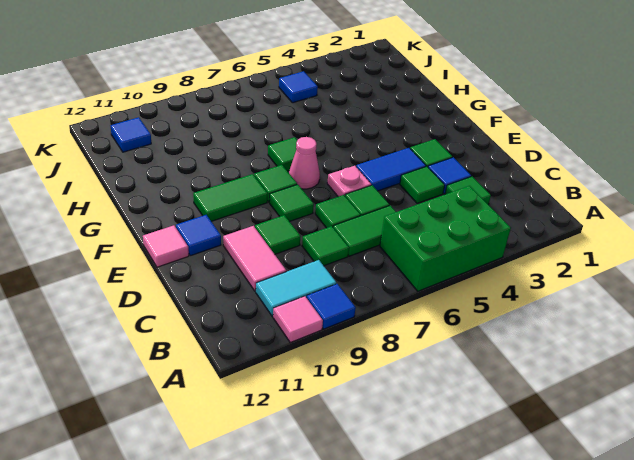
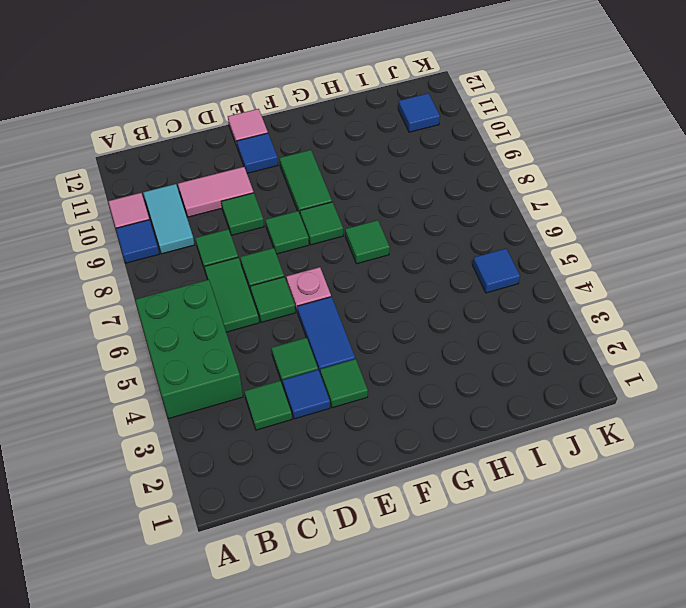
pink 1x1 cone [289,137,320,189] -> none

